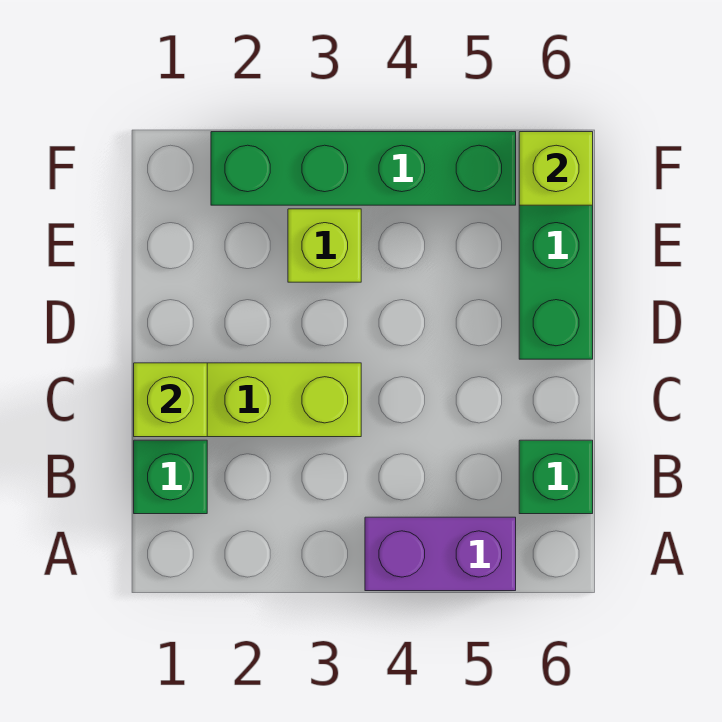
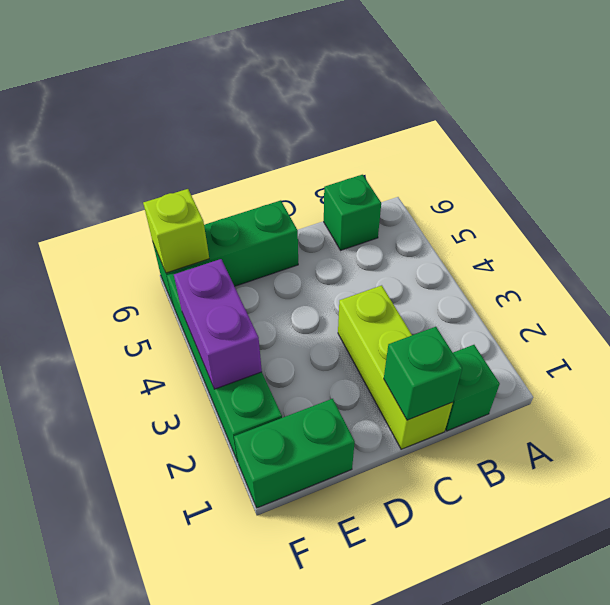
purple 1x2 brick [365,517,516,591] -> purple 1x2 brick moved to [174,259,262,389]
lime 1x1 brick [134,363,207,437] -> green 1x1 brick [384,327,462,420]
none -> green 1x2 brick [234,399,355,508]
lime 1x1 brick [288,209,361,282] -> none

